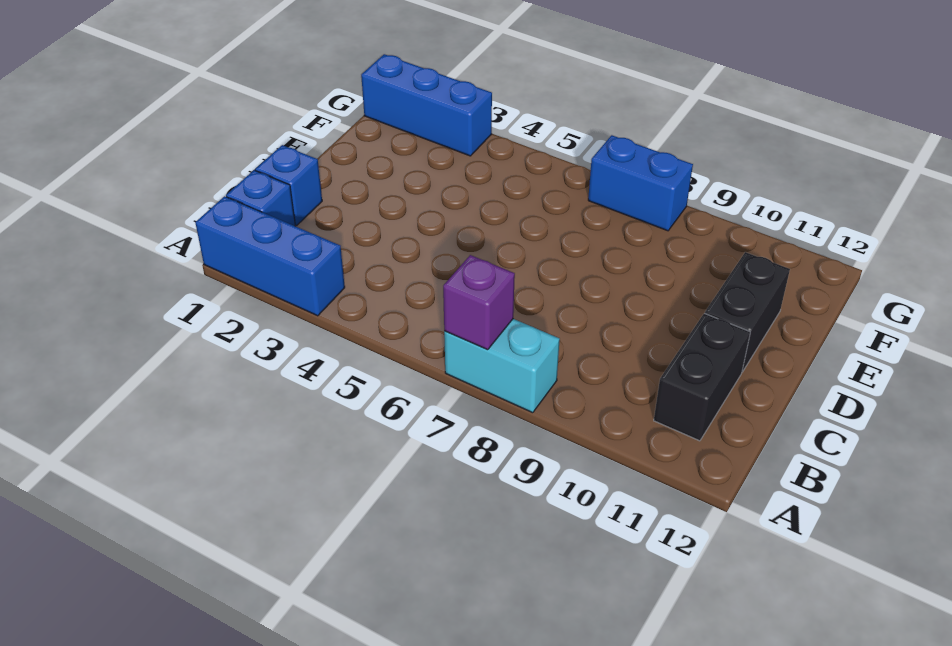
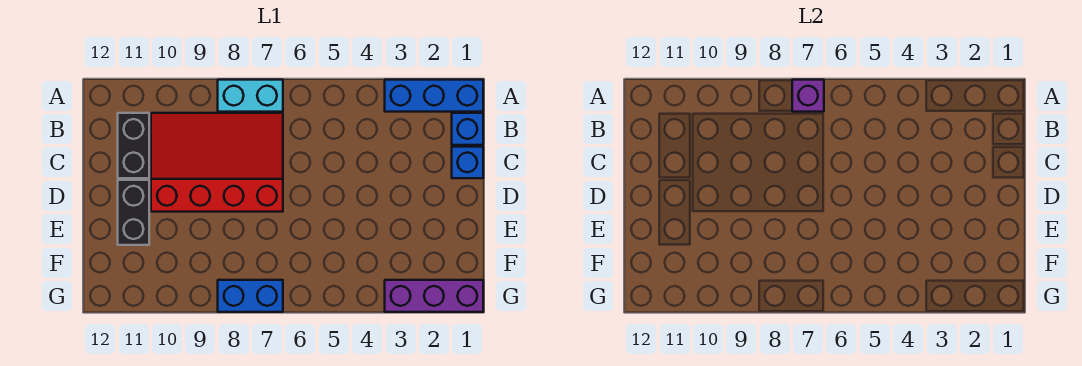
none -> red 3x4 slope [151,113,283,212]
blue 1x3 brick [361,54,492,156] -> purple 1x3 brick [385,280,483,312]

